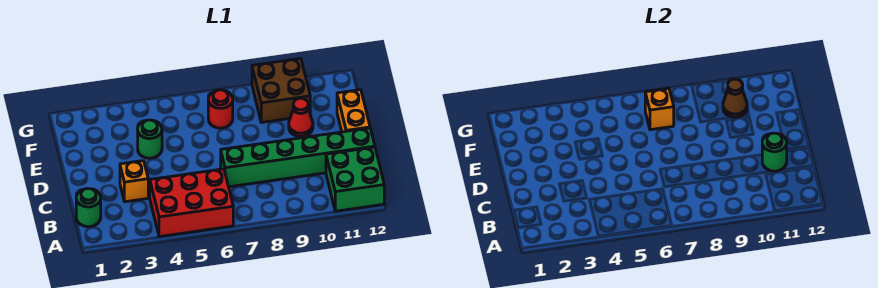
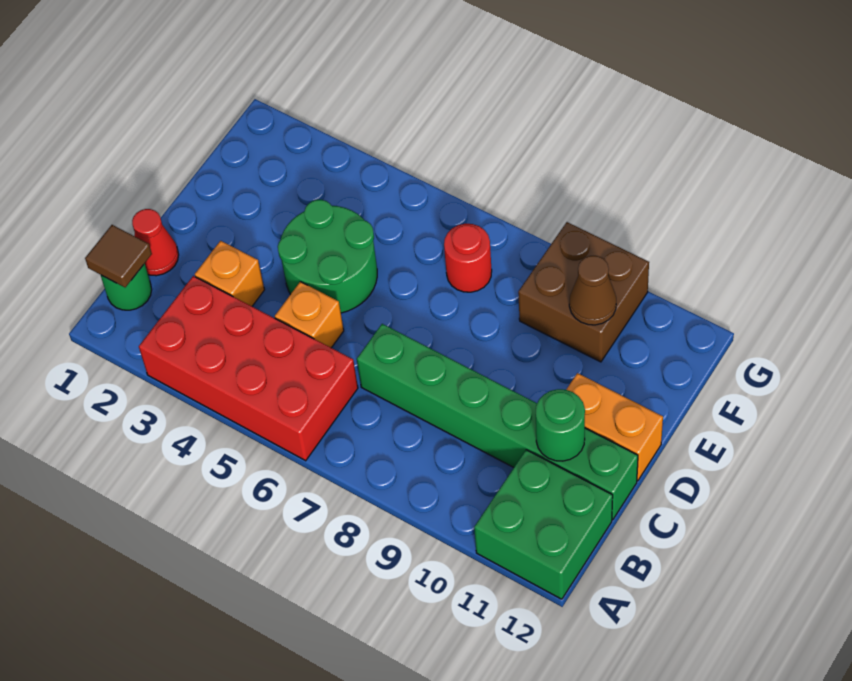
red 2x3 brick [150,169,233,237] -> red 2x4 brick [139,276,358,461]
none -> brown 1x1 tile [85,225,152,287]
orange 1x2 brick [337,90,370,132] -> orange 1x2 brick turned to [566,373,663,481]
green 1x1 round brick [138,120,162,158] -> green 2x2 round brick [278,200,377,313]
red 1x1 cone [289,98,313,137] -> red 1x1 cone moved to [132,209,179,276]
orange 1x1 brick [645,89,674,130] -> orange 1x1 brick moved to [275,282,344,348]

